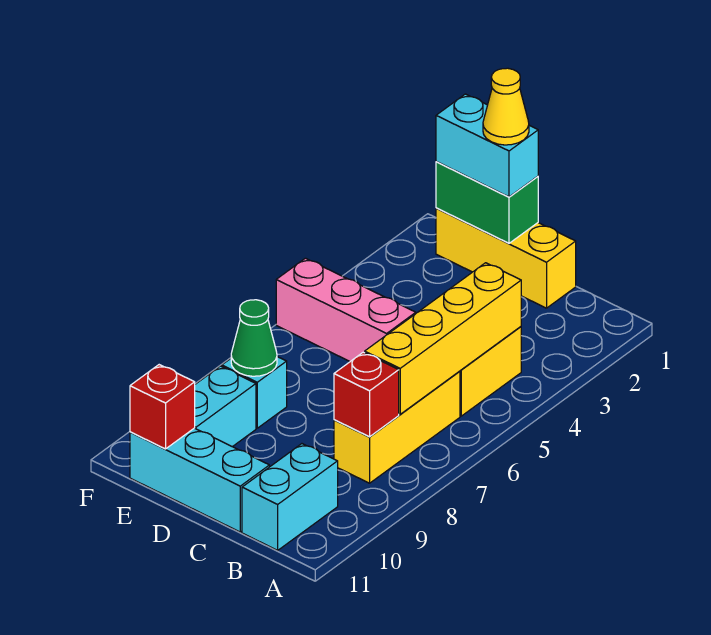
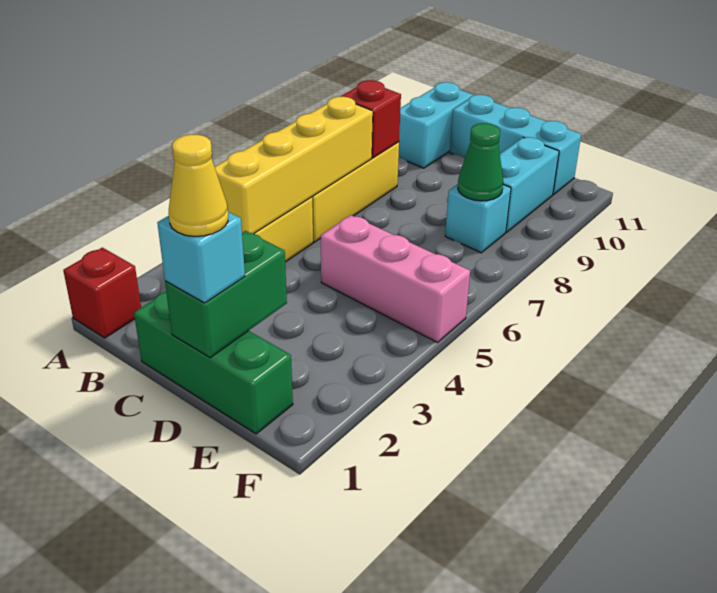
yellow 1x3 brick [436,208,576,308] -> green 1x3 brick [134,292,293,434]
green 1x2 brick [436,162,538,243] -> green 1x2 brick turned to [165,231,287,358]
cyan 1x2 brick [436,94,538,197] -> cyan 1x1 brick [157,212,245,303]
red 1x1 brick [130,365,195,449] -> red 1x1 brick moved to [63,248,141,338]

